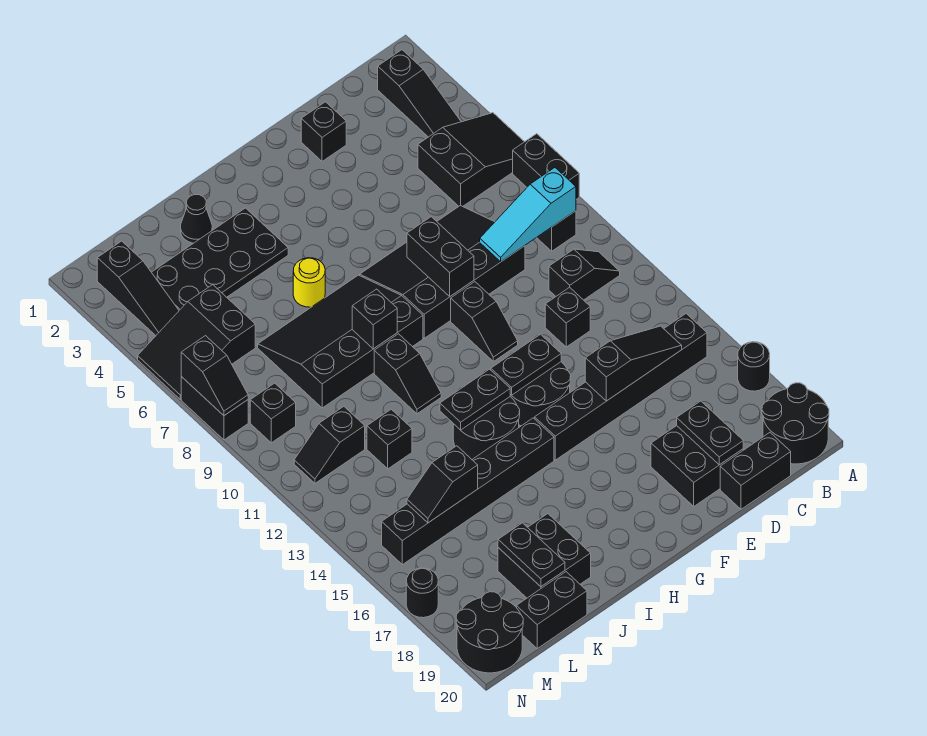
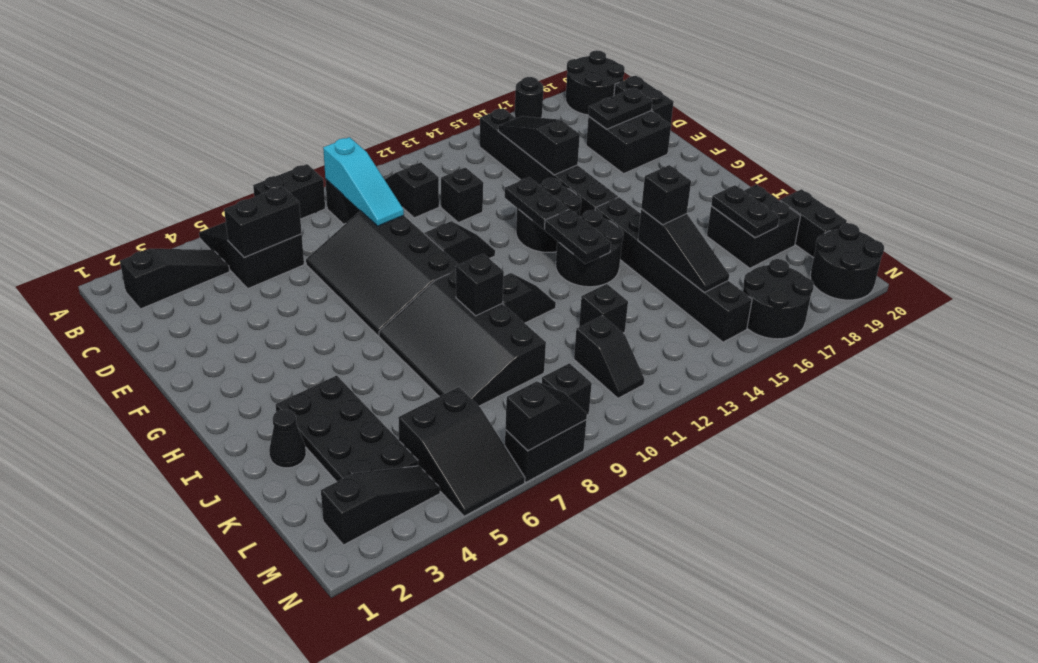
black 1x1 brick [301,102,346,161] -> black 1x1 brick moved to [641,165,691,225]
black 1x2 brick [407,217,474,296] -> black 1x2 brick moved to [224,186,302,258]
yellow 1x1 round brick [293,258,325,307] -> none
black 1x2 slope [407,446,478,523] -> black 1x3 slope [638,209,729,292]
black 1x2 plate [498,523,565,587] -> black 1x2 plate turned to [711,185,779,238]
black 1x1 round brick [406,568,438,618] -> black 2x2 round brick [743,259,814,339]

